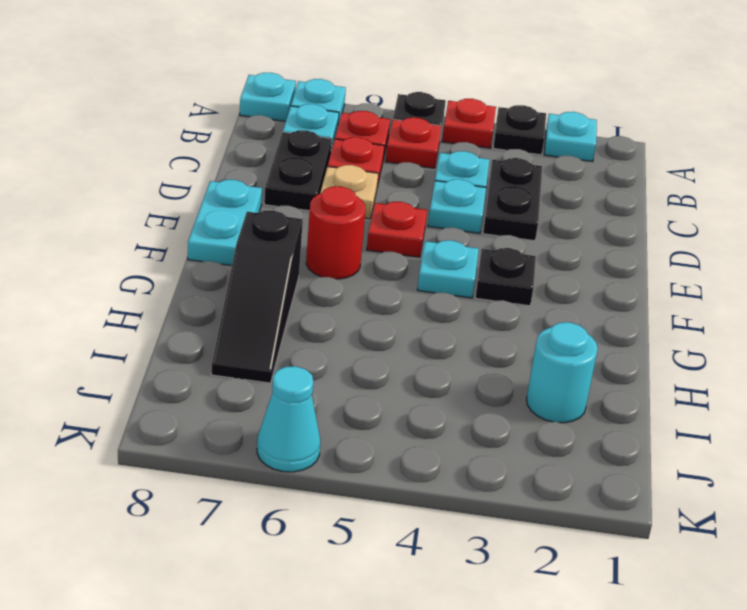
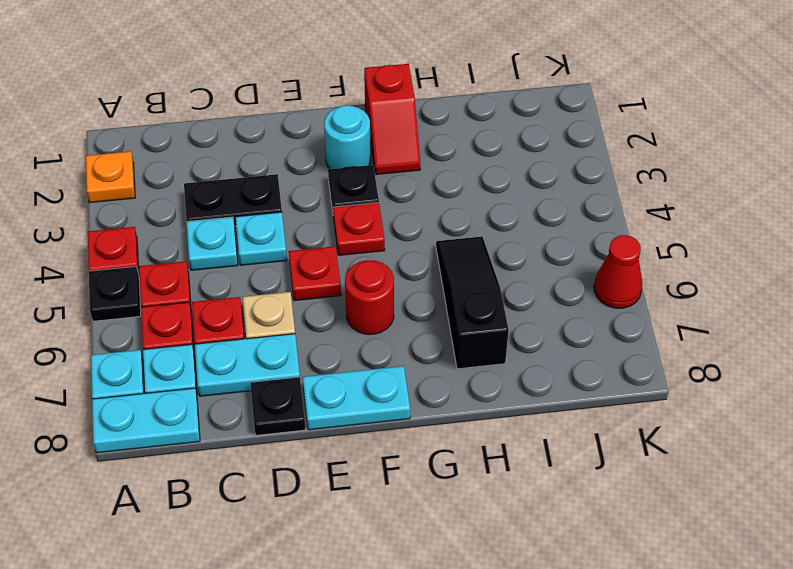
cyan 1x1 plate [544,112,597,162] -> orange 1x1 plate [86,151,135,203]
black 1x1 plate [493,105,546,155] -> black 1x1 plate moved to [250,377,306,435]
cyan 1x1 plate [240,73,296,121] -> cyan 1x2 plate [92,388,200,453]
black 1x2 plate [264,130,332,211] -> cyan 1x2 plate [195,334,300,396]
cyan 1x1 plate [417,240,479,298] -> red 1x1 plate [333,203,385,255]
none -> red 1x2 slope [364,64,420,175]
black 1x3 slope [211,210,303,383] -> black 1x3 slope turned to [436,237,509,369]
cyan 1x1 round brick [527,322,598,423] -> cyan 1x1 round brick moved to [324,105,371,169]
cyan 1x1 cone [257,366,320,472] -> red 1x1 cone [594,235,642,308]

